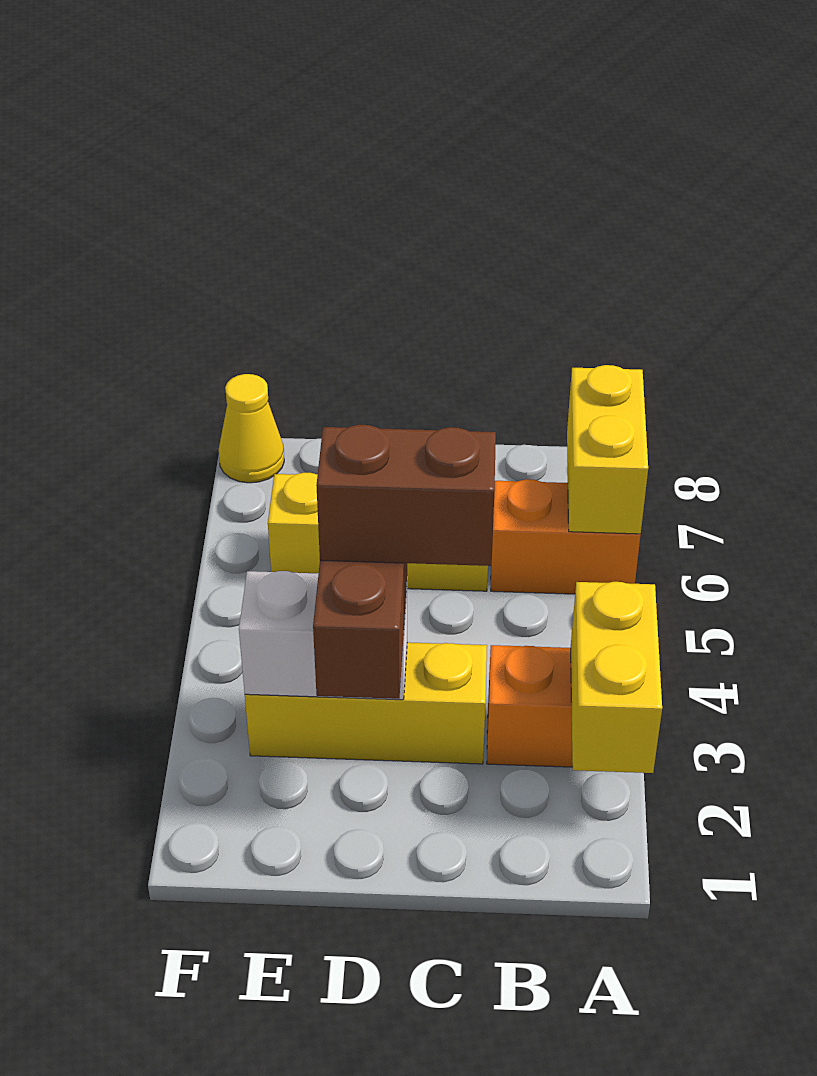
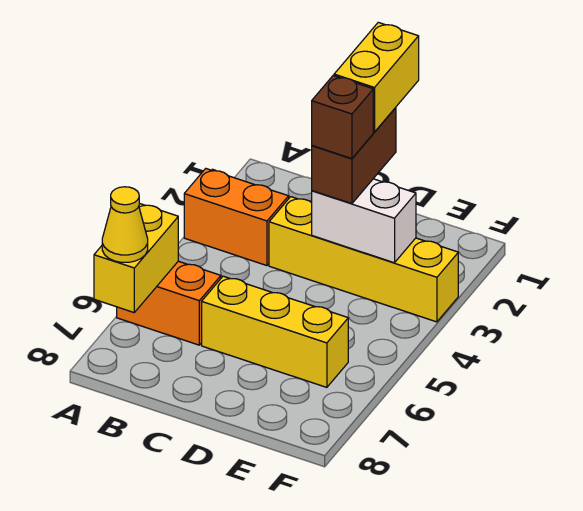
yellow 1x2 brick [571,582,662,773] -> yellow 1x2 brick moved to [334,22,419,132]
yellow 1x3 brick [245,642,487,764] -> yellow 1x4 brick [269,197,458,322]
brown 1x2 brick [316,425,496,566] -> brown 1x1 brick [312,76,373,159]
yellow 1x1 cone [219,374,284,483] -> yellow 1x1 cone moved to [102,187,148,262]

